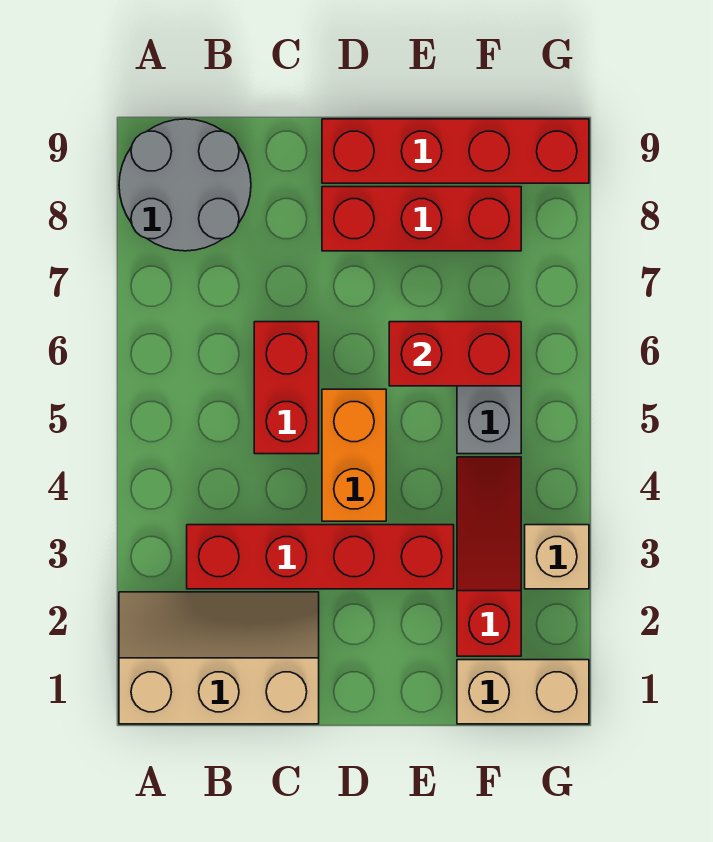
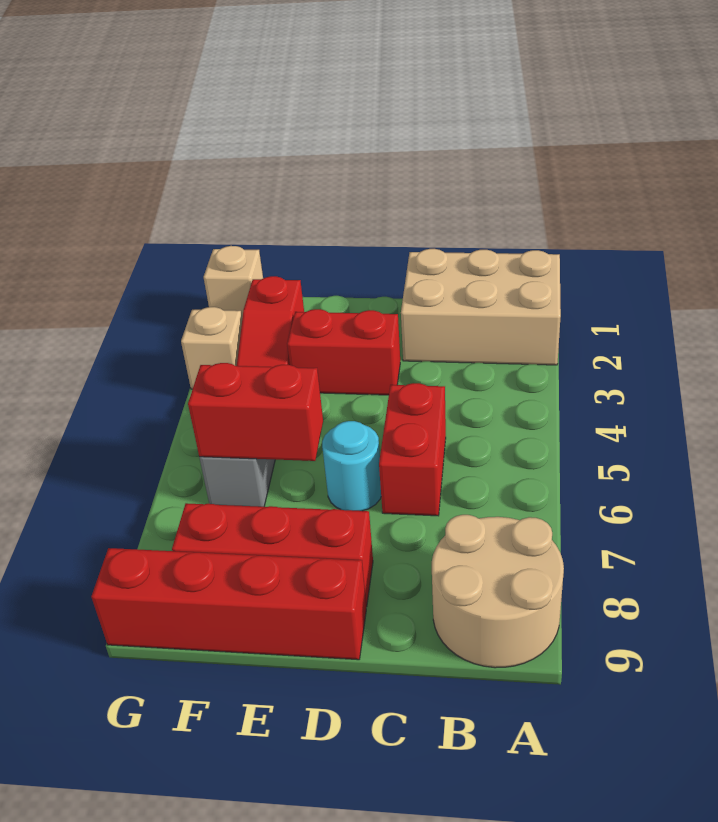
tan 2x3 slope [119,592,319,724] -> tan 2x3 brick [401,249,561,365]
grey 2x2 round brick [119,119,251,251] -> tan 2x2 round brick [432,515,564,668]
red 1x4 brick [187,525,454,589] -> red 1x2 brick [287,309,400,395]
orange 1x2 brick [322,389,386,521] -> none
none -> cyan 1x1 round brick [322,421,381,511]
tan 1x2 brick [457,660,589,724] -> tan 1x1 brick [204,246,263,318]

